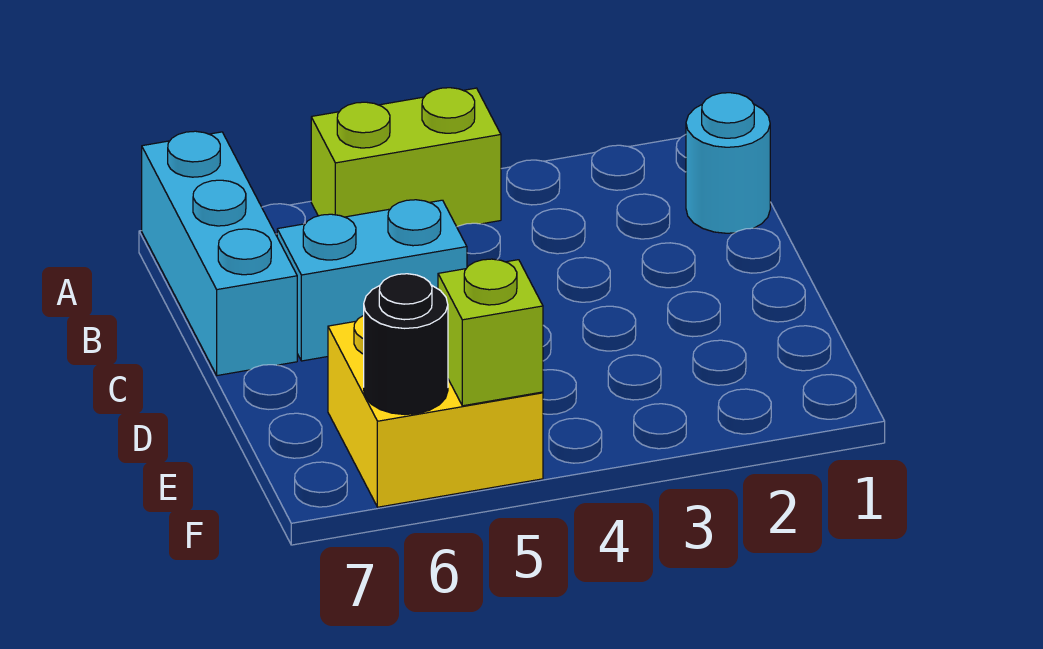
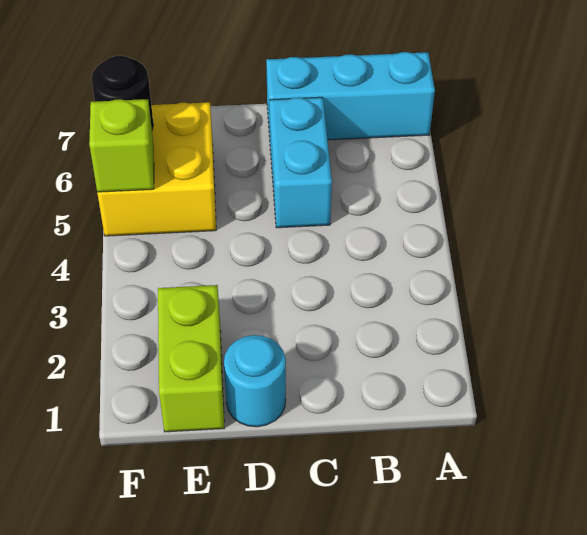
lime 1x2 brick [311,88,501,227] -> lime 1x2 brick moved to [158,285,224,432]
cyan 1x1 round brick [686,93,770,233] -> cyan 1x1 round brick moved to [224,335,286,427]

